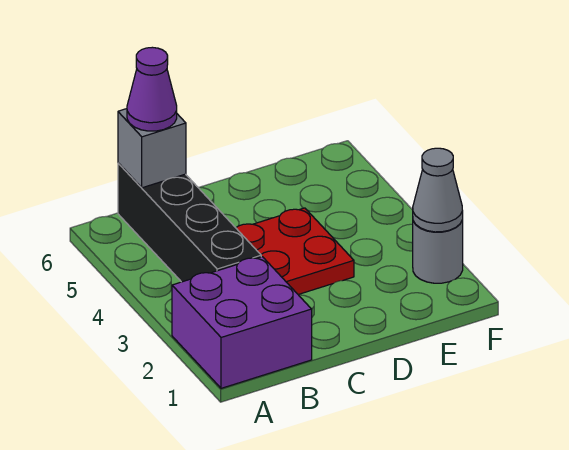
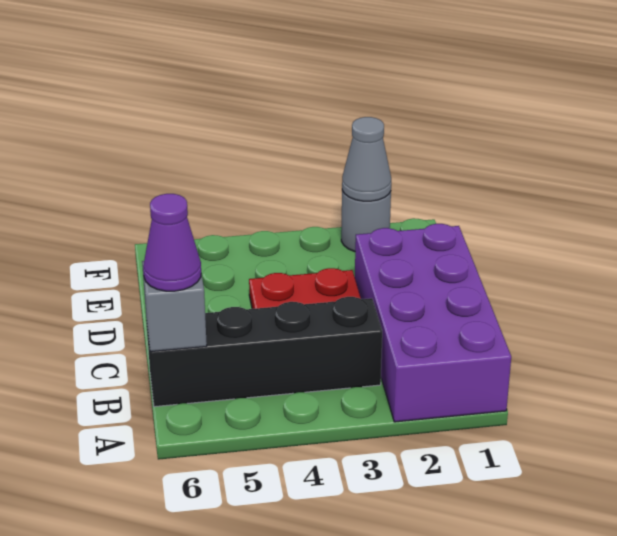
purple 2x2 brick [172,257,312,388] -> purple 2x4 brick [355,224,511,422]

